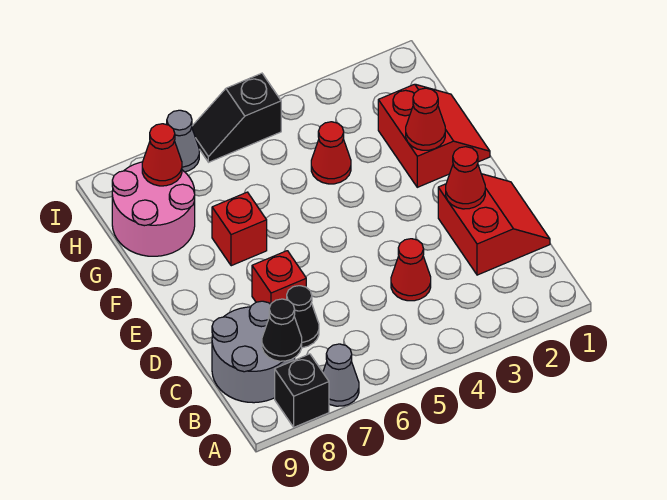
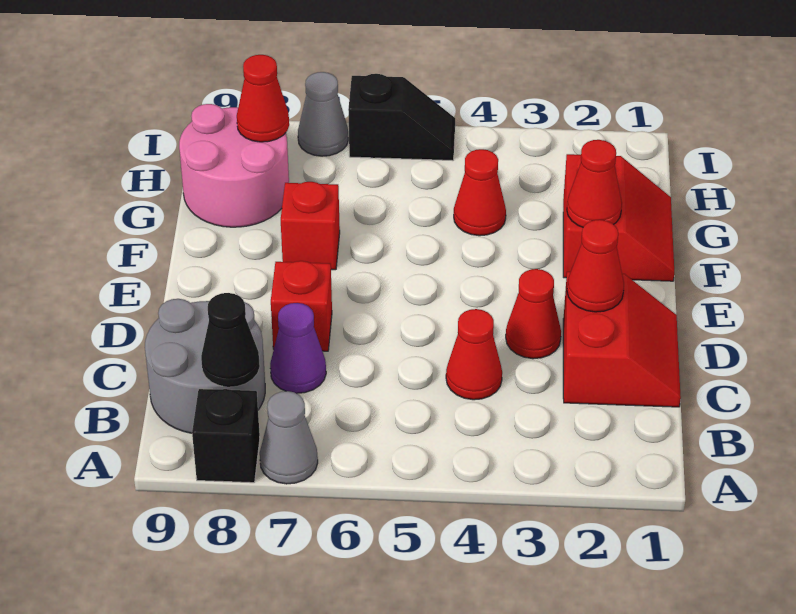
black 1x1 cone [287,286,319,348] -> purple 1x1 cone [270,303,326,393]
none -> red 1x1 cone [506,269,561,359]
black 1x2 slope [192,73,281,162] -> black 1x2 slope turned to [348,74,455,161]

